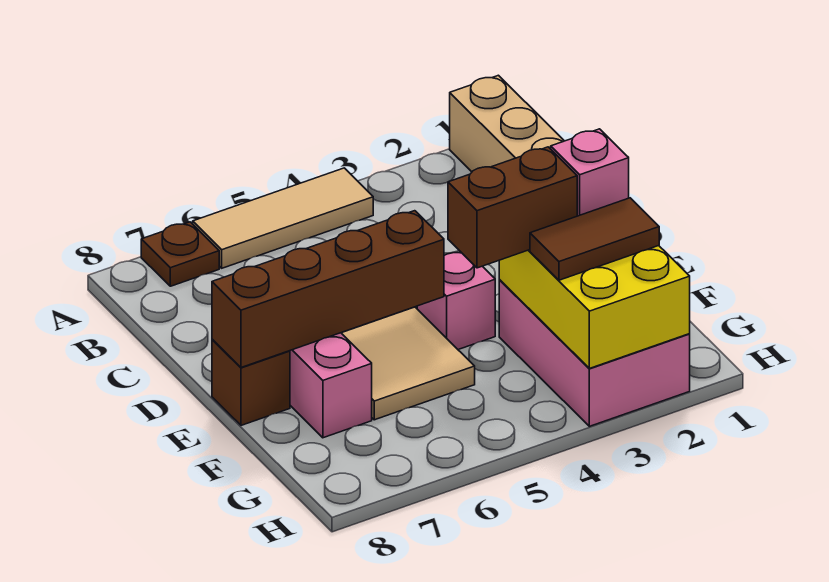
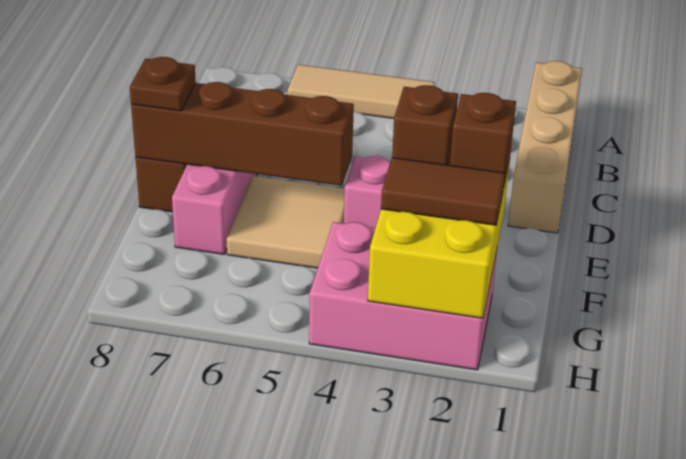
brown 1x1 plate [141,222,219,286] -> brown 1x1 plate moved to [130,57,196,111]
pink 2x3 brick [499,280,690,426] -> pink 2x3 brick turned to [309,222,497,370]
pink 1x1 brick [551,129,629,216] -> brown 1x1 brick [450,93,516,185]
brown 1x2 brick [448,147,577,268] -> brown 1x1 brick [392,85,458,165]

